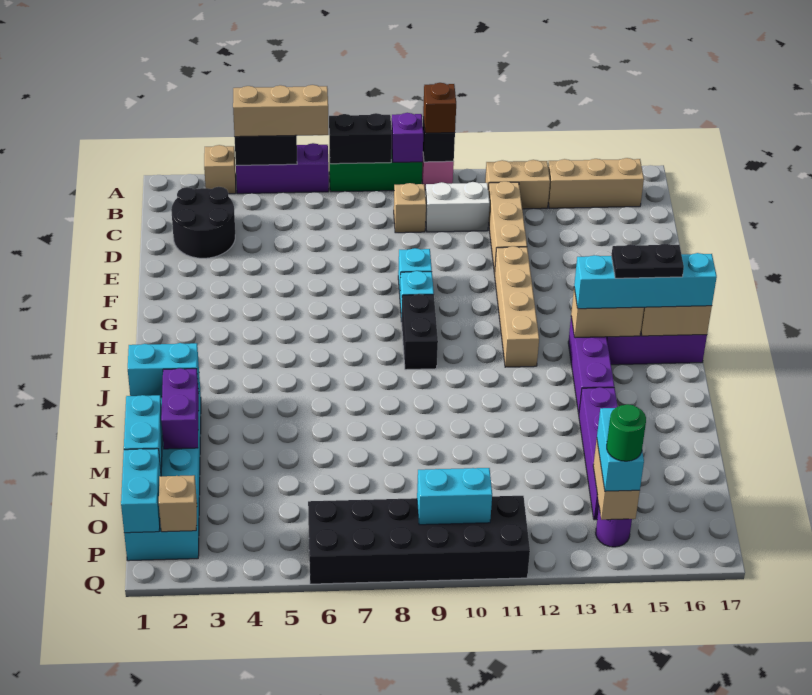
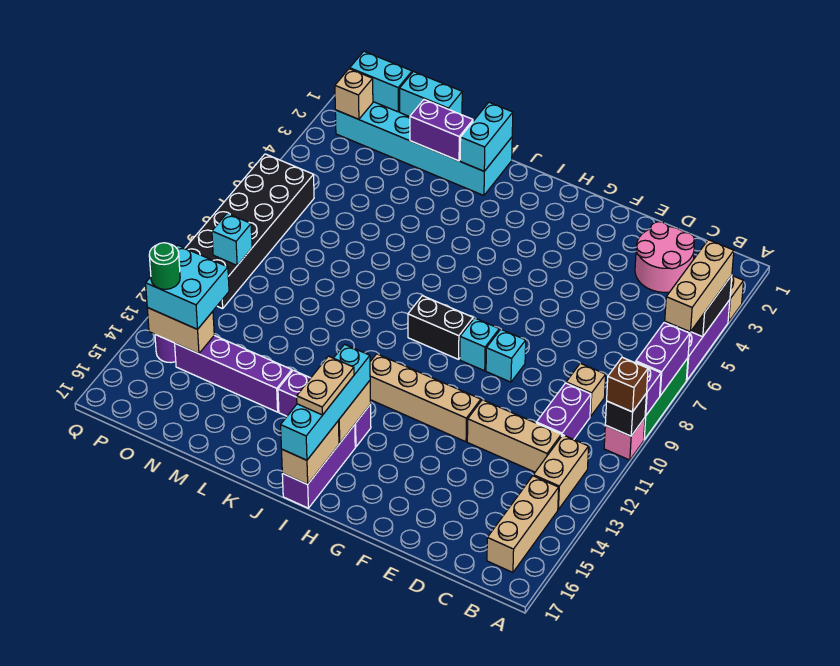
black 1x2 brick [329,113,392,164] -> purple 1x2 brick [636,323,690,395]
black 2x2 round brick [171,187,235,258] -> pink 2x2 round brick [635,222,695,292]
white 1x2 brick [425,182,490,232] -> purple 1x2 brick [536,383,591,439]
black 1x2 plate [611,244,684,278] -> tan 1x2 plate [297,356,354,415]
cyan 1x2 brick [597,408,644,491] -> cyan 2x2 brick [146,245,229,329]
cyan 1x2 brick [417,468,492,525] -> cyan 1x1 brick [212,213,252,265]

